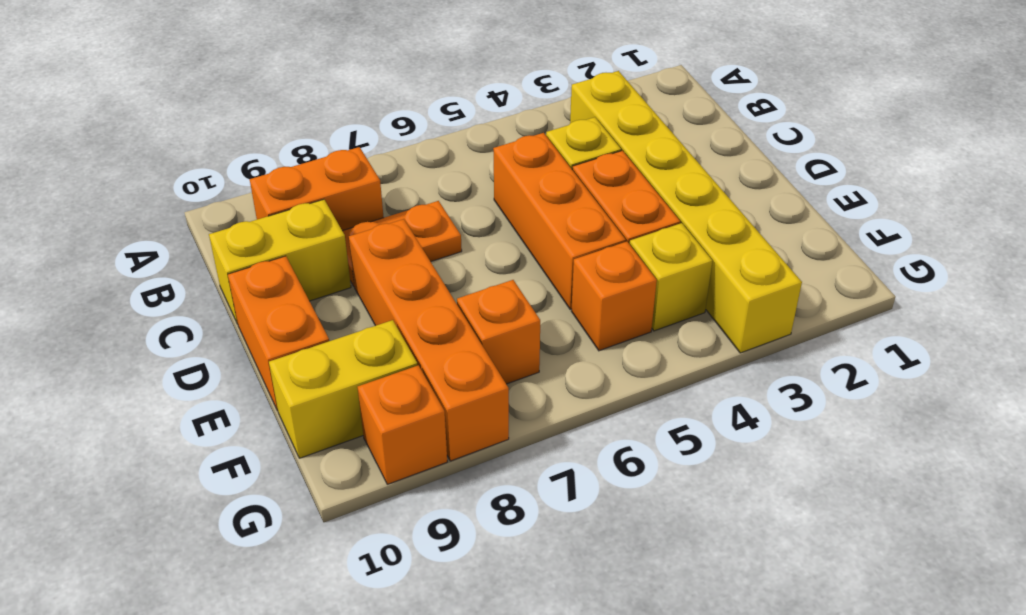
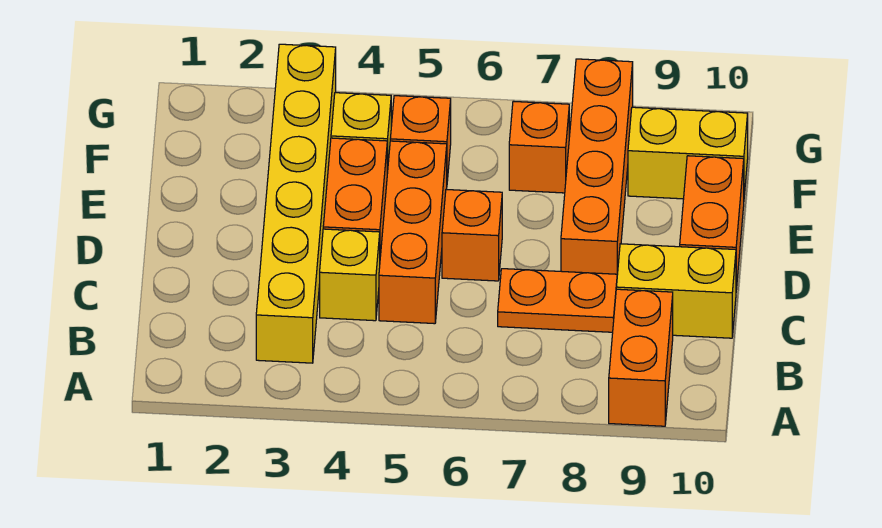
orange 1x2 brick [250,147,384,231] -> orange 1x2 brick turned to [609,289,673,426]
orange 1x1 brick [357,365,447,484] -> orange 1x1 brick moved to [442,189,502,281]

